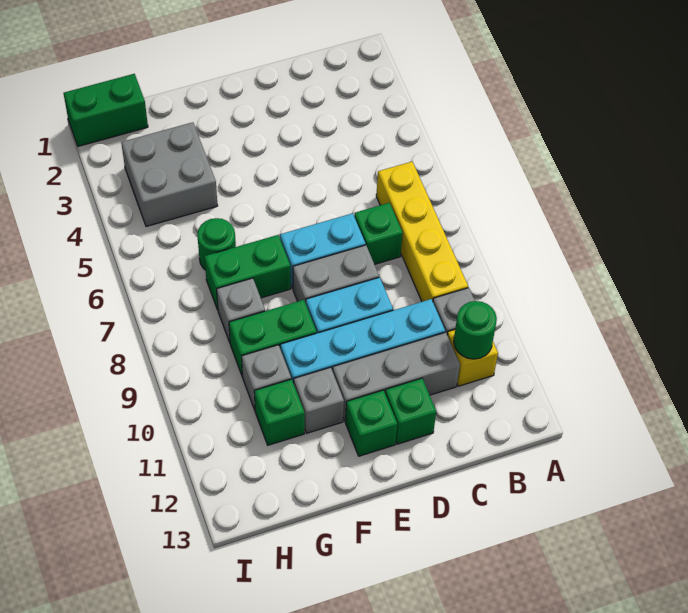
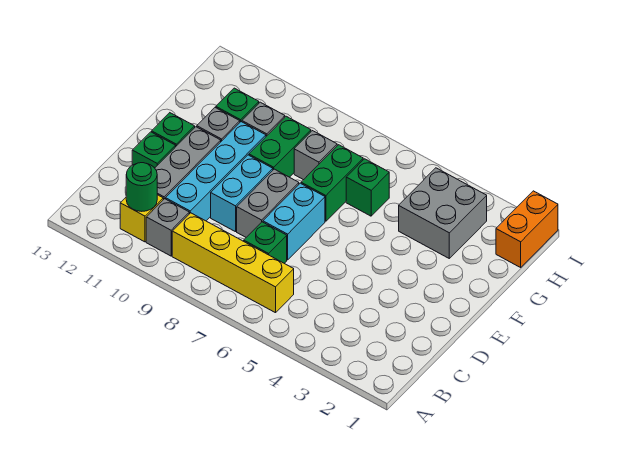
green 1x1 round brick [197,218,236,270] -> green 1x1 brick [346,159,389,216]
green 1x2 brick [63,74,148,146] -> orange 1x2 brick [496,191,558,267]

